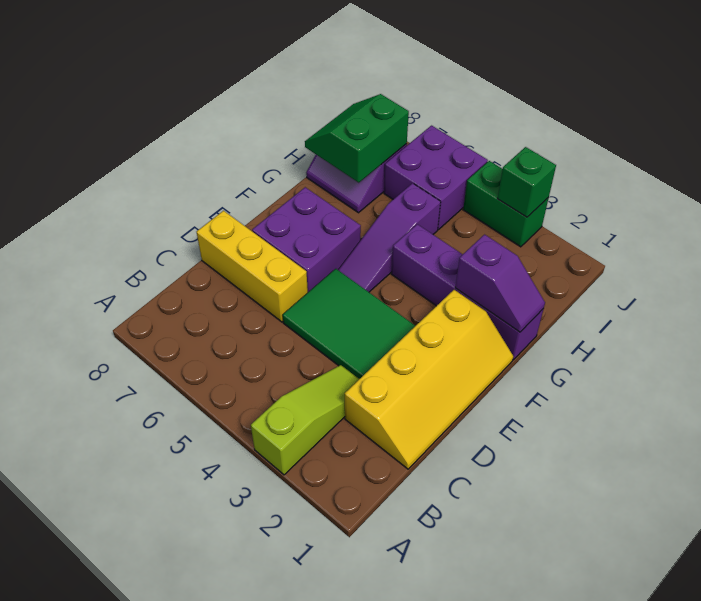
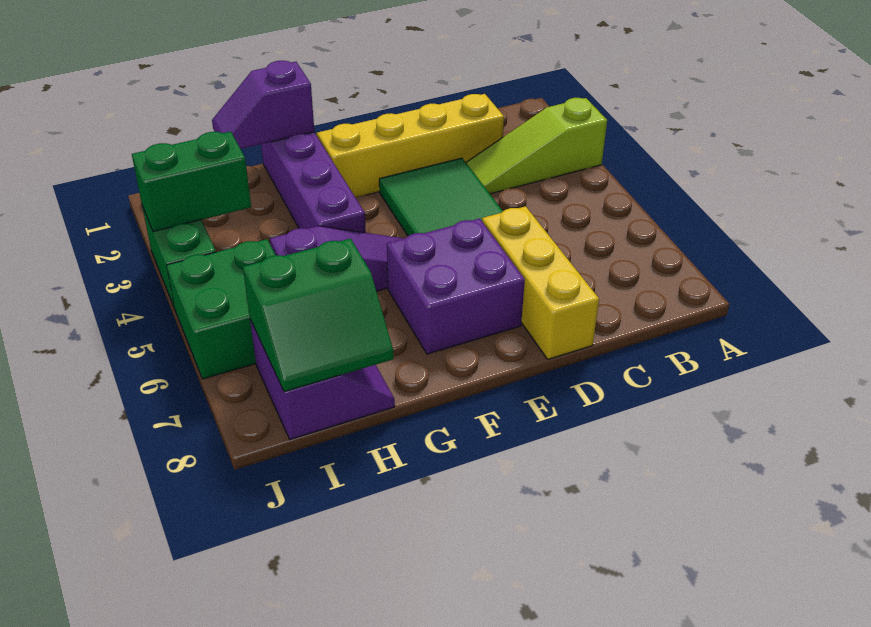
purple 1x2 slope [455,235,545,332] -> purple 1x2 slope turned to [212,61,314,149]
purple 2x2 brick [384,126,488,229] -> green 2x2 brick [167,239,276,379]
green 1x1 brick [498,147,556,217] -> green 1x2 brick [132,132,251,232]

